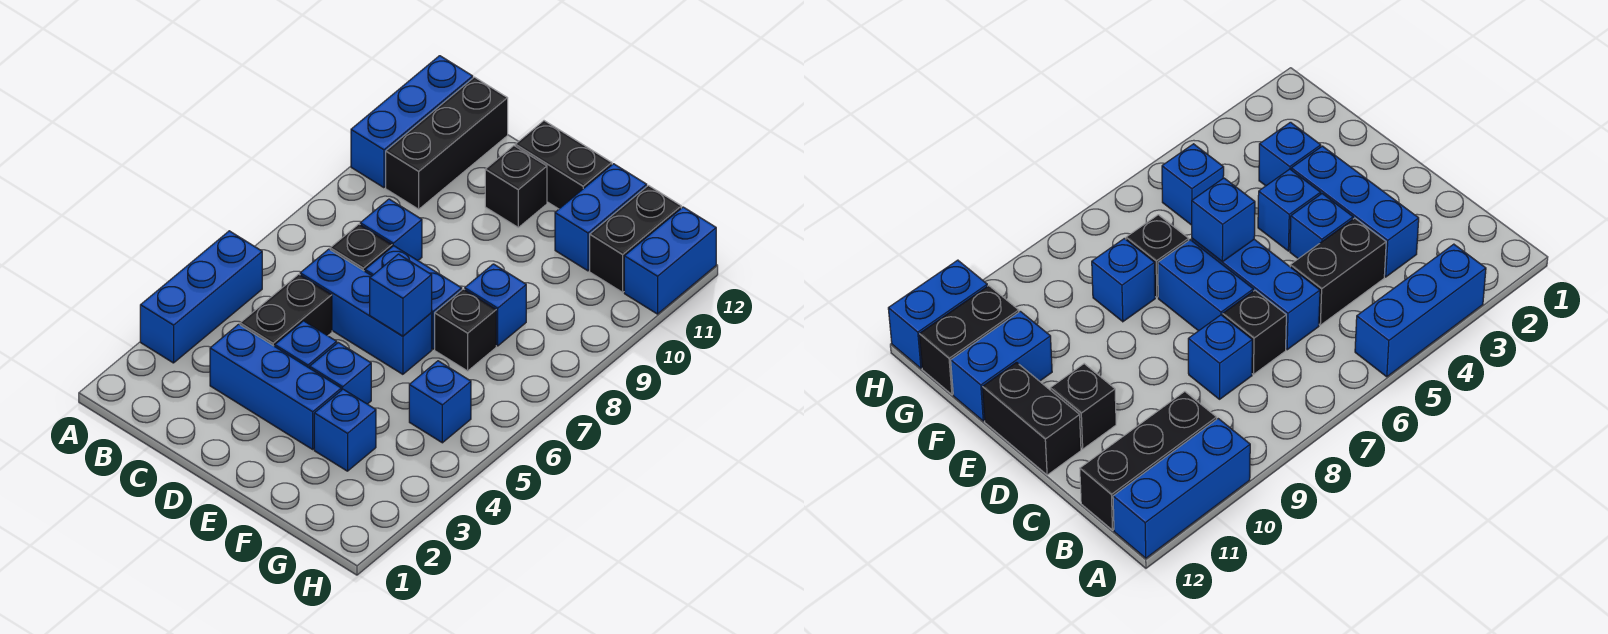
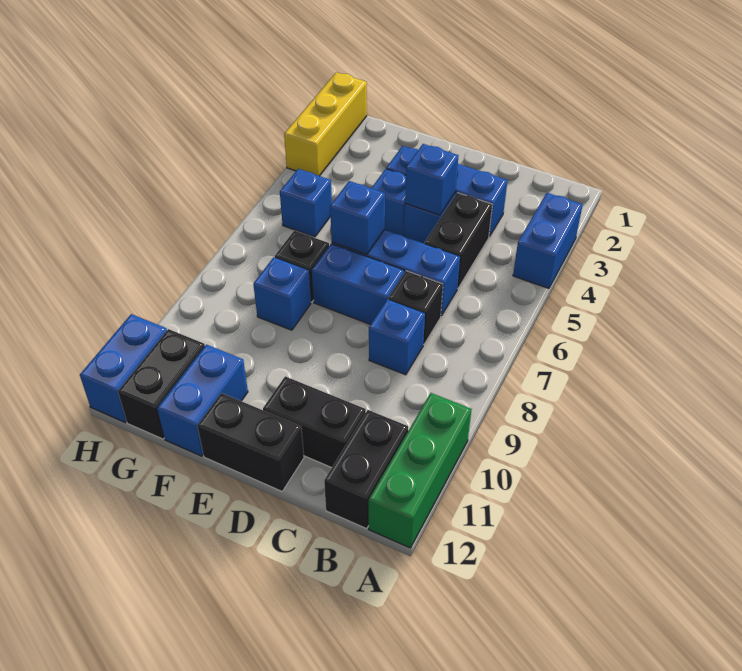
blue 1x3 brick [140,231,262,363] -> blue 1x2 brick [513,193,583,288]
blue 1x3 brick [351,56,473,188] -> green 1x3 brick [369,393,472,548]
black 1x3 brick [386,77,508,209] -> black 1x2 brick [324,410,409,529]
black 1x1 brick [485,146,547,227] -> black 1x2 brick [263,376,366,468]
blue 1x1 brick [314,389,376,471] -> blue 1x1 brick moved to [405,144,458,215]
none -> yellow 1x3 brick [284,72,367,176]

